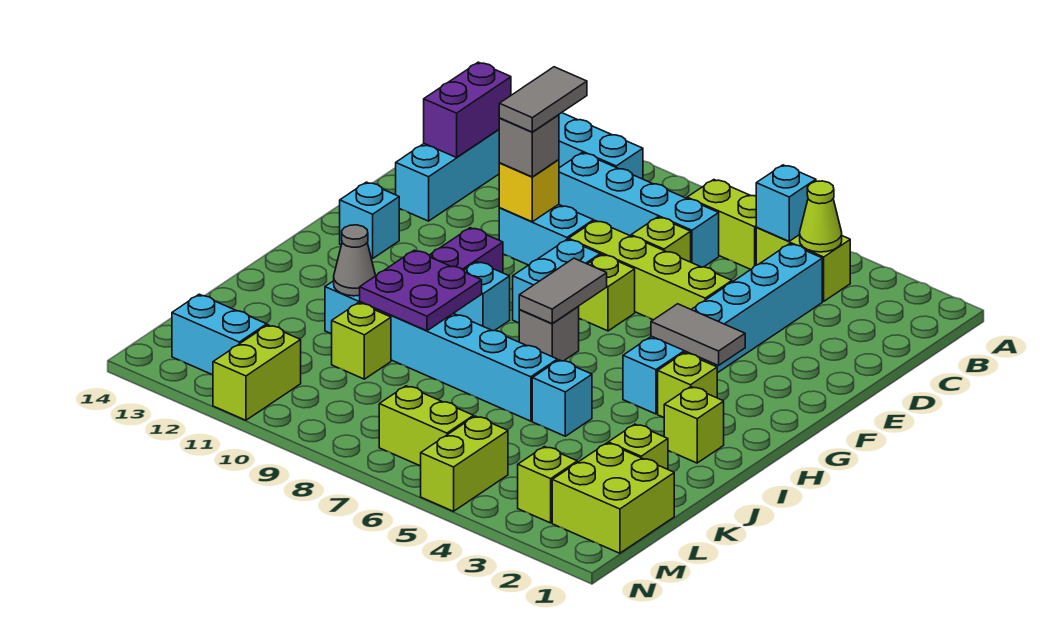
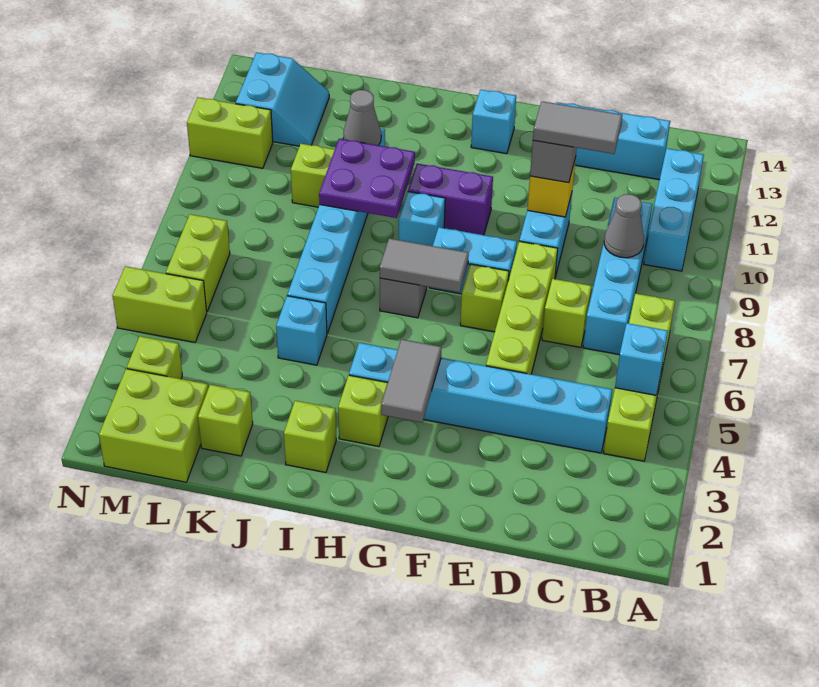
lime 1x1 cone [800,181,842,252] -> none
none -> grey 1x1 cone [604,194,644,258]
purple 1x2 brick [424,62,511,158] -> none

